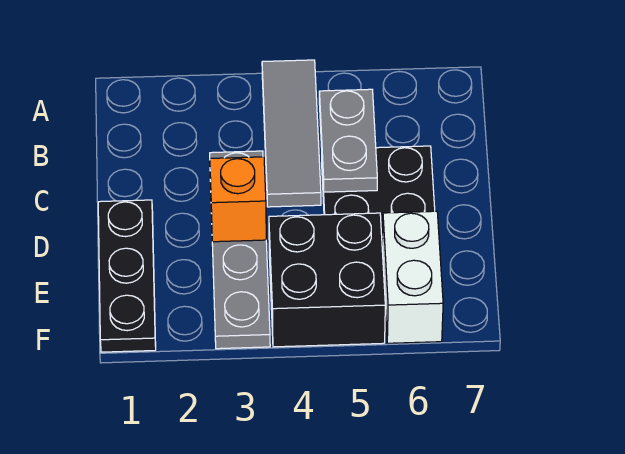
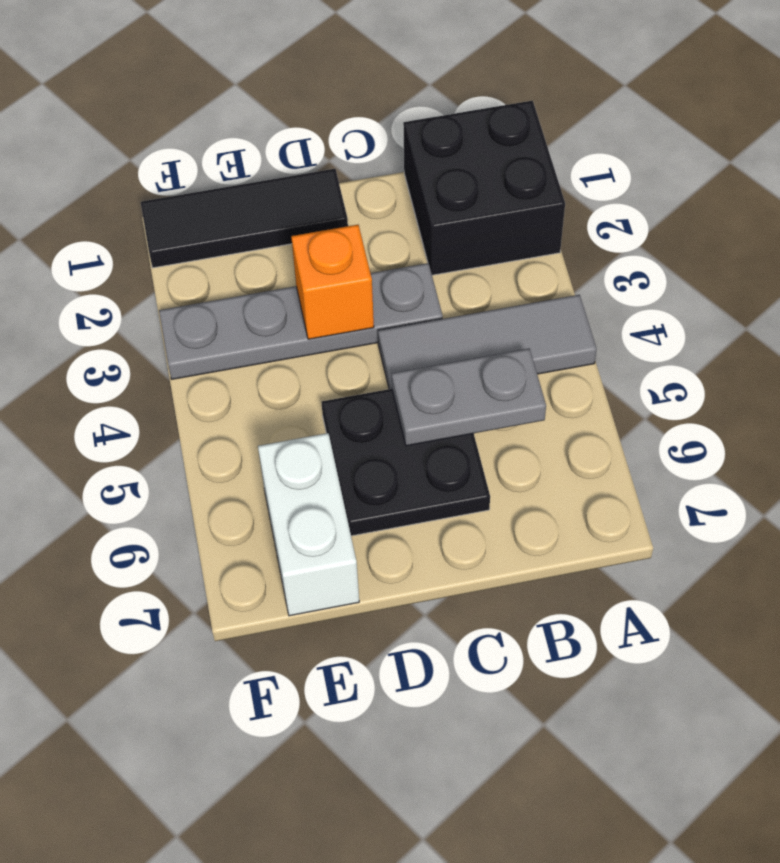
black 1x3 plate [98,200,156,352] -> black 1x3 tile [141,169,348,268]
black 2x2 brick [269,213,385,347] -> black 2x2 brick moved to [403,101,565,275]
white 1x2 brick [382,211,443,343] -> white 1x2 brick turned to [258,433,359,616]

